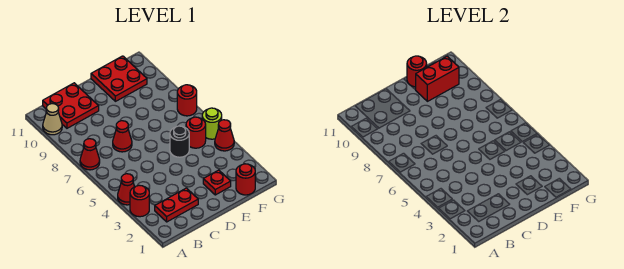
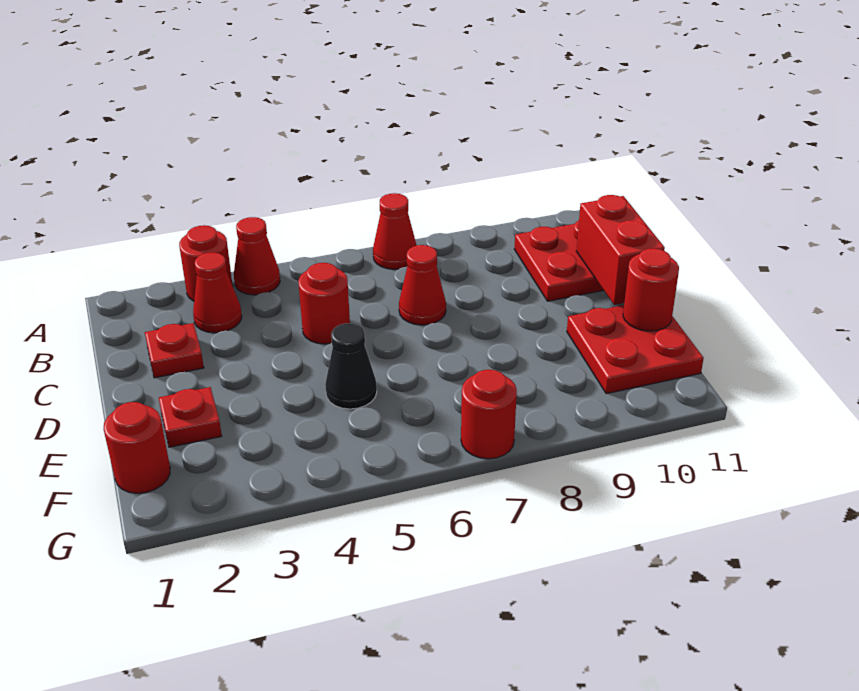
tan 1x1 cone [43,104,62,135] -> none
red 1x2 plate [155,188,198,222] -> red 1x1 plate [145,323,204,378]
black 1x1 round brick [170,126,189,157] -> black 1x1 cone [325,323,377,409]
red 1x2 brick [416,56,459,101] -> red 1x2 brick moved to [576,195,665,305]
red 1x1 round brick [186,117,206,148] -> red 1x1 round brick moved to [298,263,350,344]
red 1x1 cone [215,120,234,151] -> red 1x1 cone moved to [193,252,242,333]
lime 1x1 round brick [202,108,222,139] -> none

